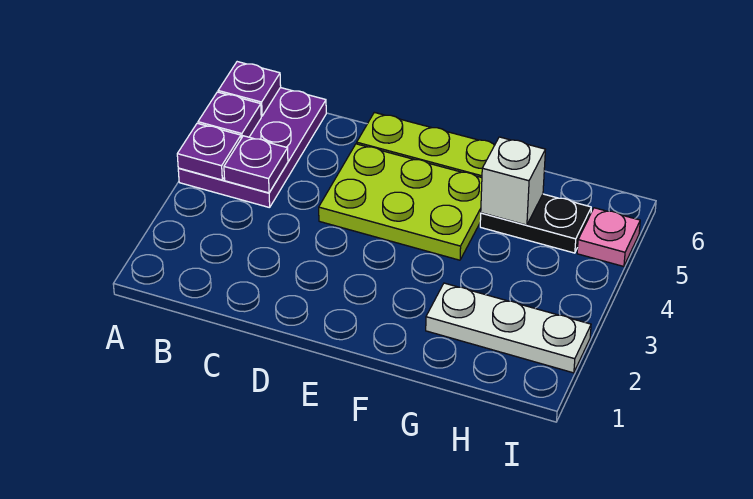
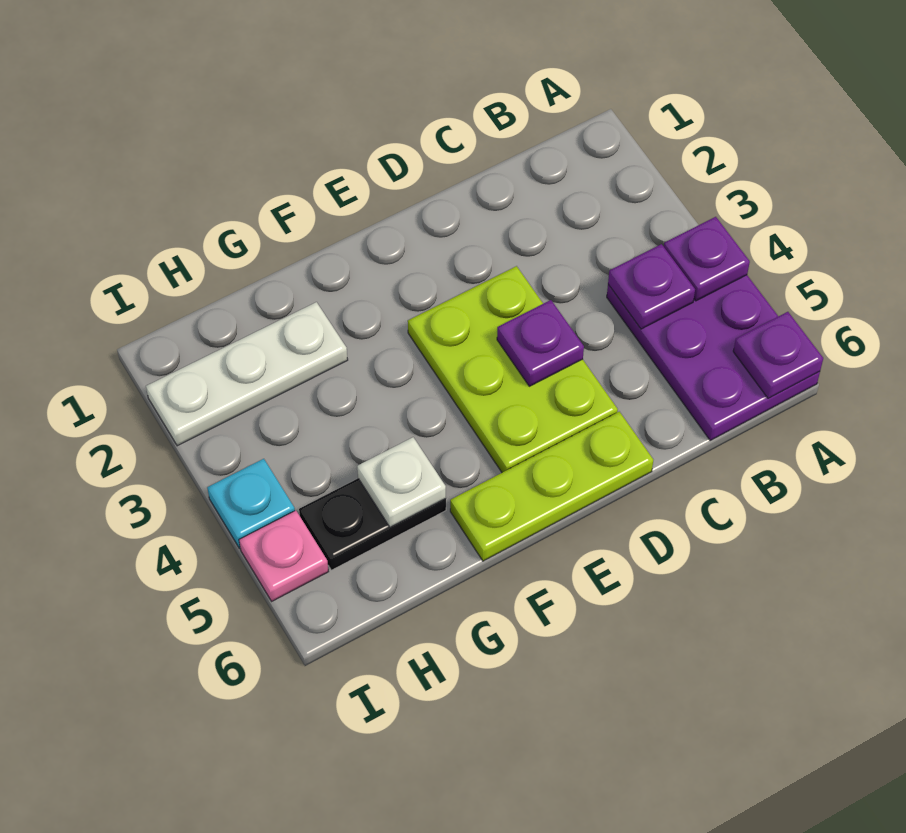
purple 1x1 plate [198,92,261,138] -> purple 1x1 plate moved to [497,300,584,386]
lime 2x3 plate [319,144,482,260] -> lime 2x3 plate turned to [408,266,618,472]
white 1x1 brick [481,137,545,225] -> white 1x1 plate [357,437,446,527]
none -> cyan 1x1 plate [207,459,295,548]

